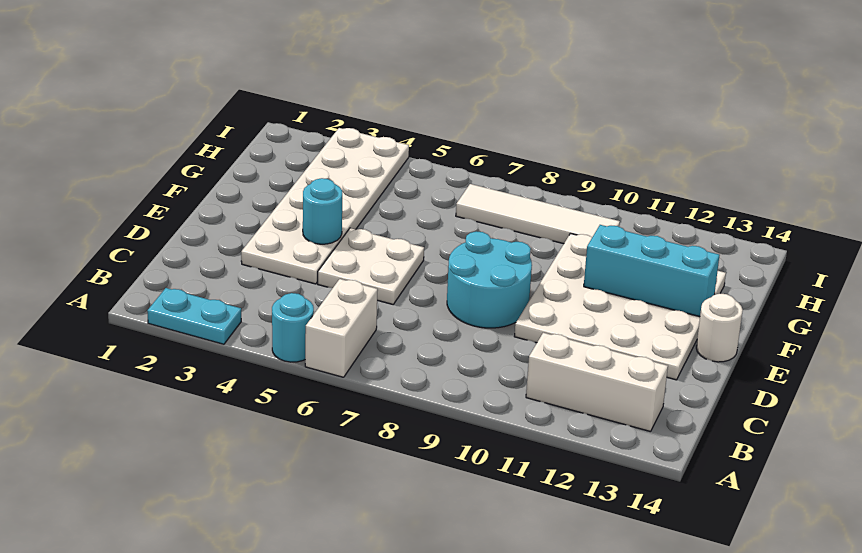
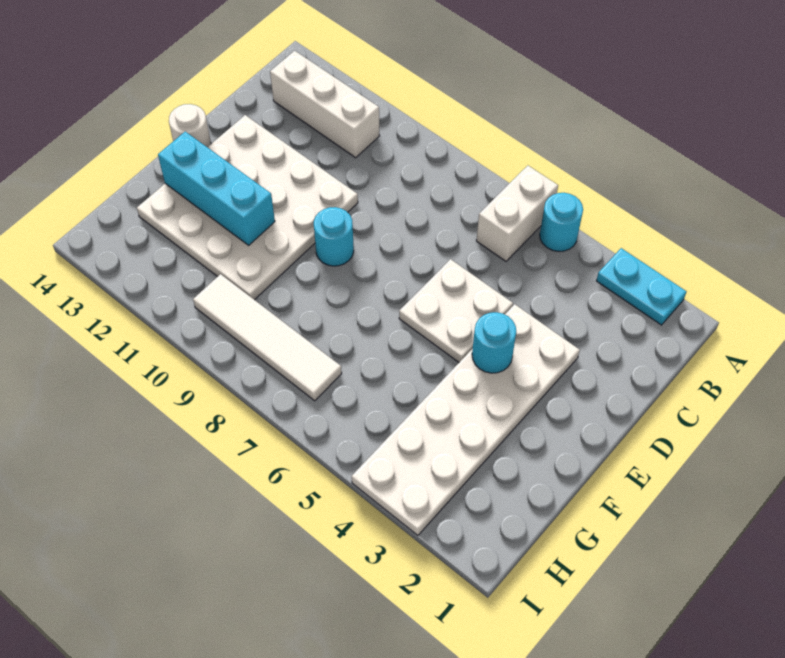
cyan 2x2 round brick [447,231,532,328] -> cyan 1x1 round brick [314,207,354,266]

